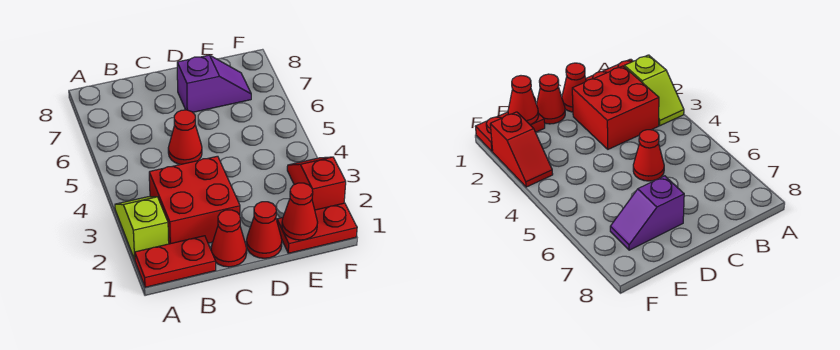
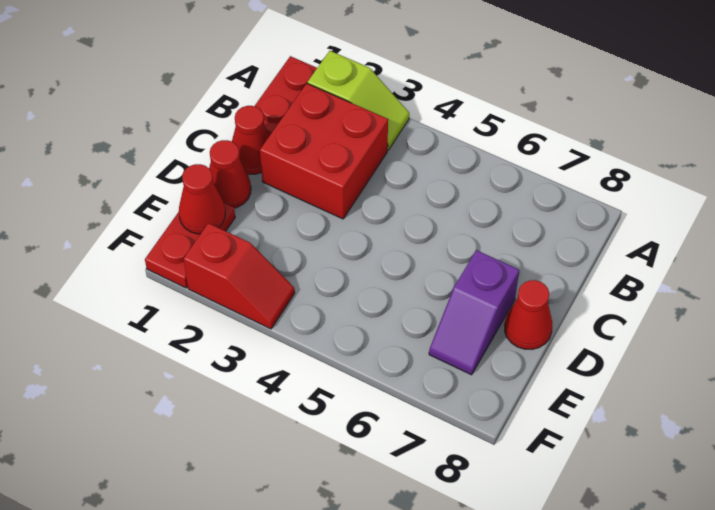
red 1x1 cone [168,110,202,164] -> red 1x1 cone moved to [505,280,552,349]

